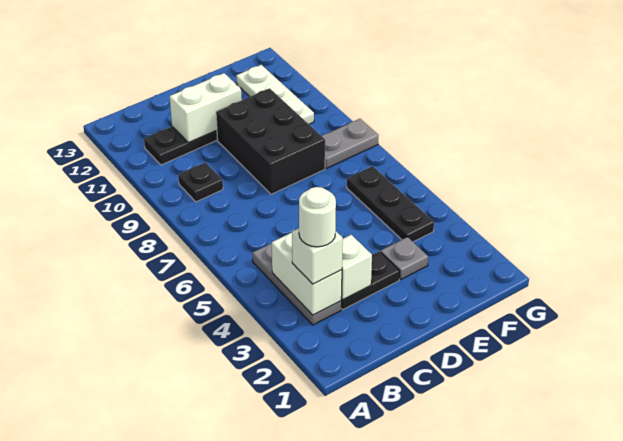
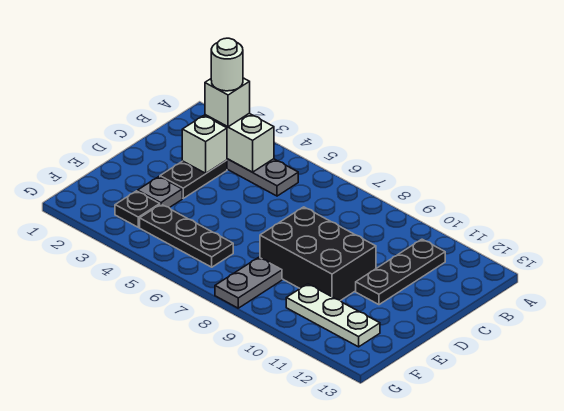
black 1x1 plate [178,162,223,202] -> black 1x1 plate moved to [115,191,160,227]
white 1x2 brick [170,73,242,143] -> none

